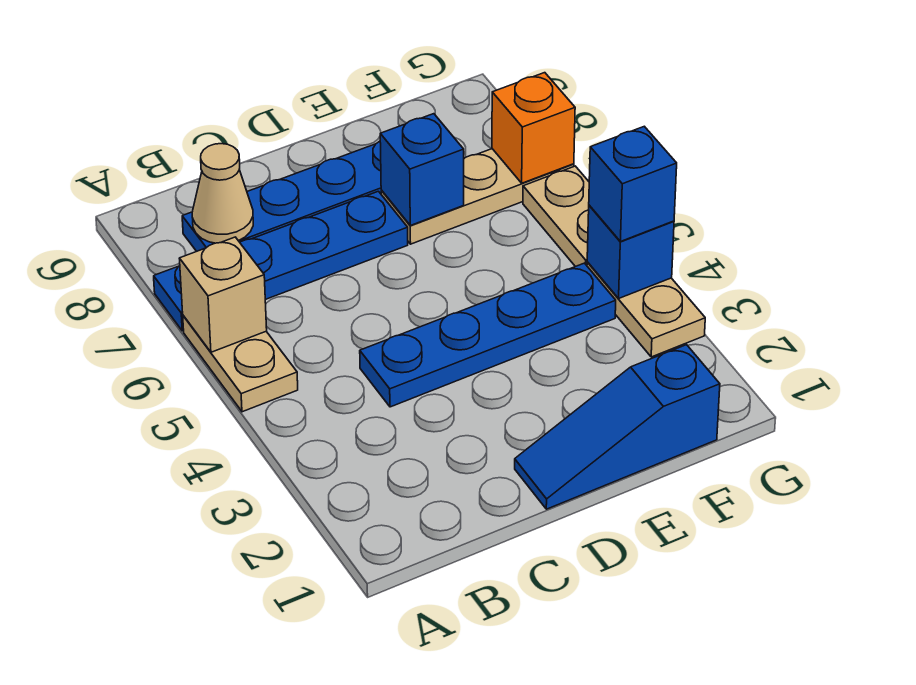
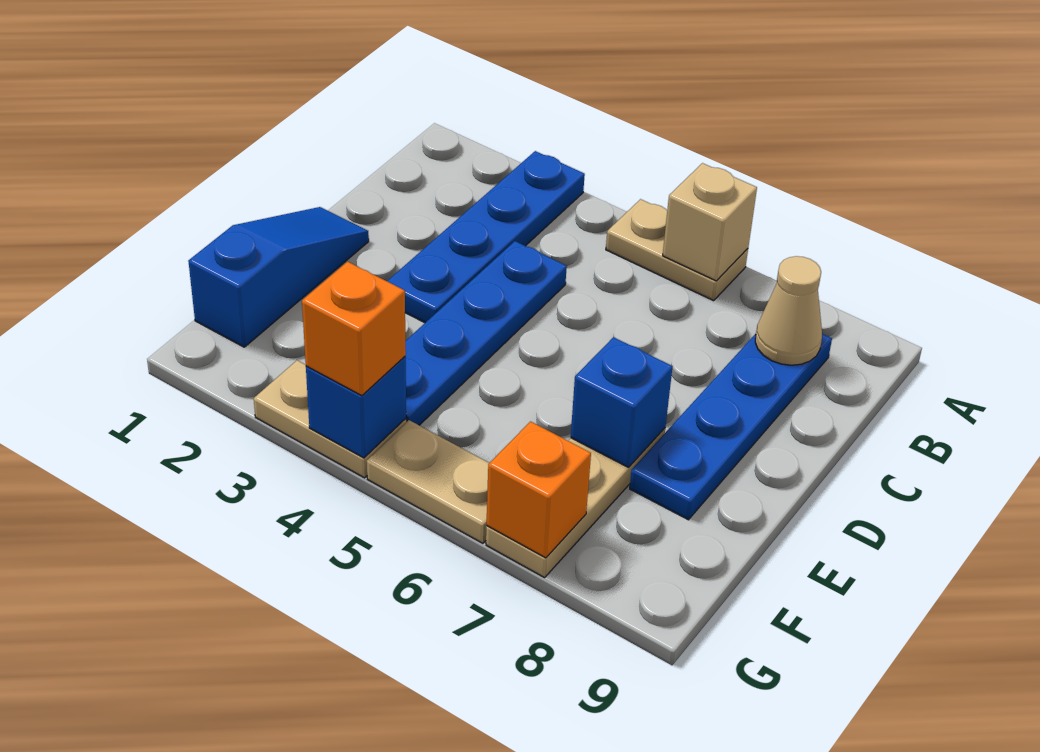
blue 1x4 plate [154,191,408,331] -> blue 1x4 plate moved to [387,151,585,323]
blue 1x1 brick [589,126,677,242] -> orange 1x1 brick [302,262,406,396]

